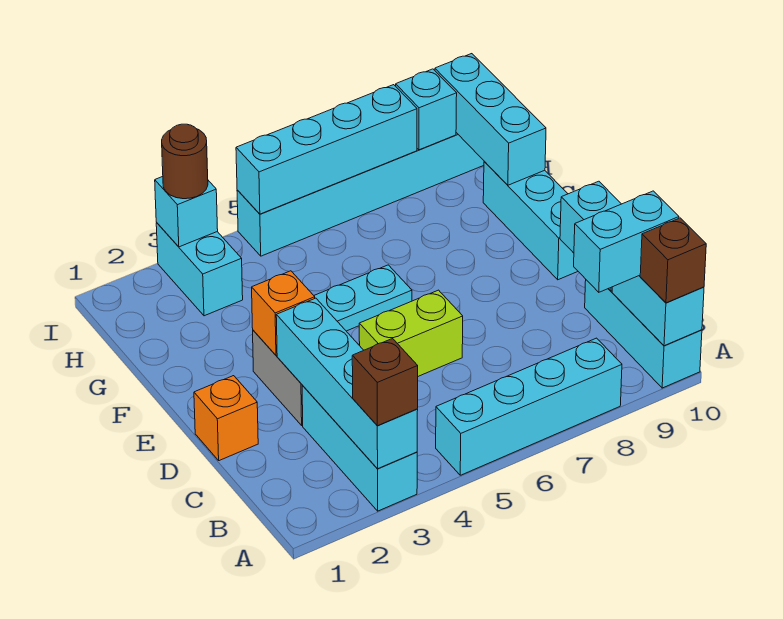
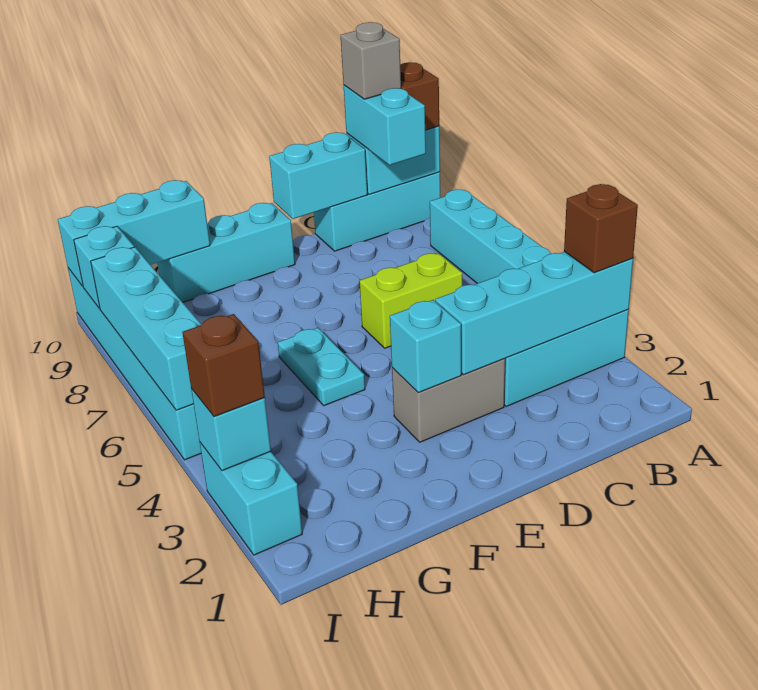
none -> grey 1x1 brick [341,22,401,99]
orange 1x1 brick [194,376,258,461] -> none
lime 1x2 brick [359,290,463,376] -> lime 1x2 brick turned to [360,253,462,348]
orange 1x1 brick [252,271,315,355] -> cyan 1x1 brick [390,300,461,393]
cyan 1x2 brick [156,223,243,316] -> cyan 1x2 brick turned to [200,443,302,555]
brown 1x1 round brick [162,124,208,199] -> brown 1x1 brick [182,314,265,417]

